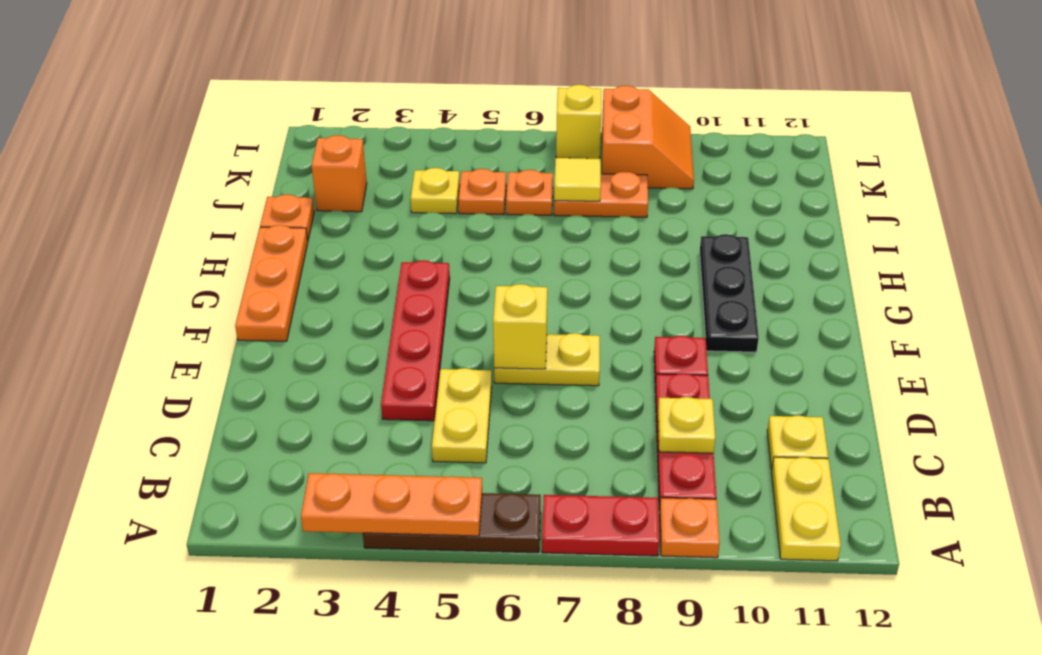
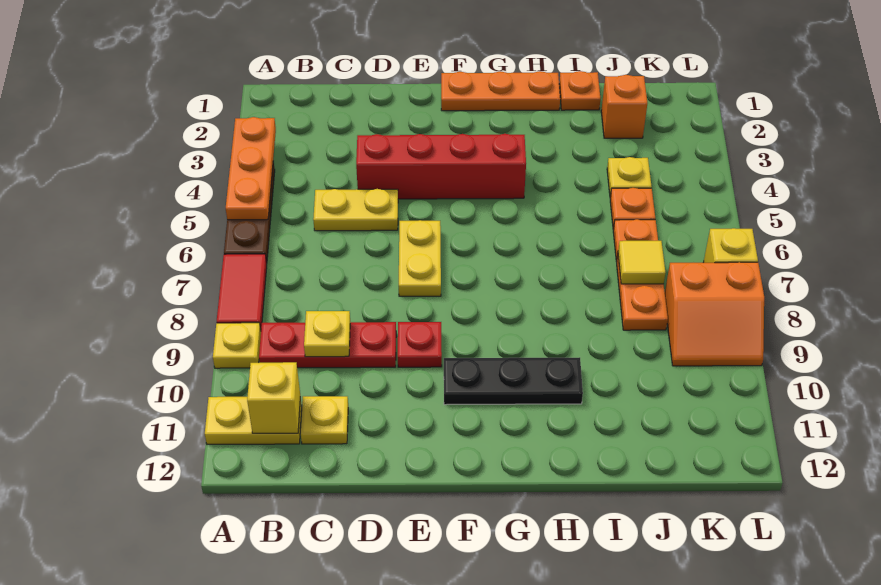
red 1x2 plate [542,495,659,556] -> red 1x2 tile [217,254,267,329]
orange 1x1 plate [659,498,720,558] -> yellow 1x1 plate [213,323,261,368]
red 1x4 plate [381,260,450,421] -> red 1x4 brick [356,134,526,199]
yellow 1x1 brick [493,284,547,369] -> yellow 1x1 brick moved to [247,362,300,433]

